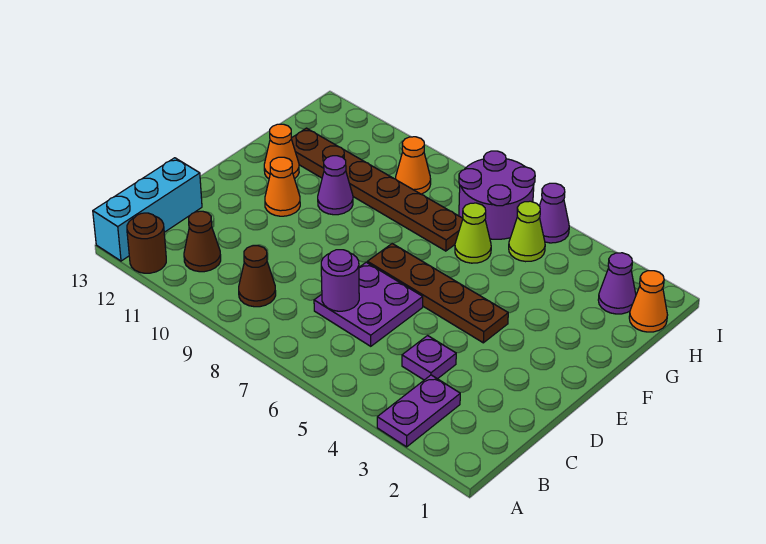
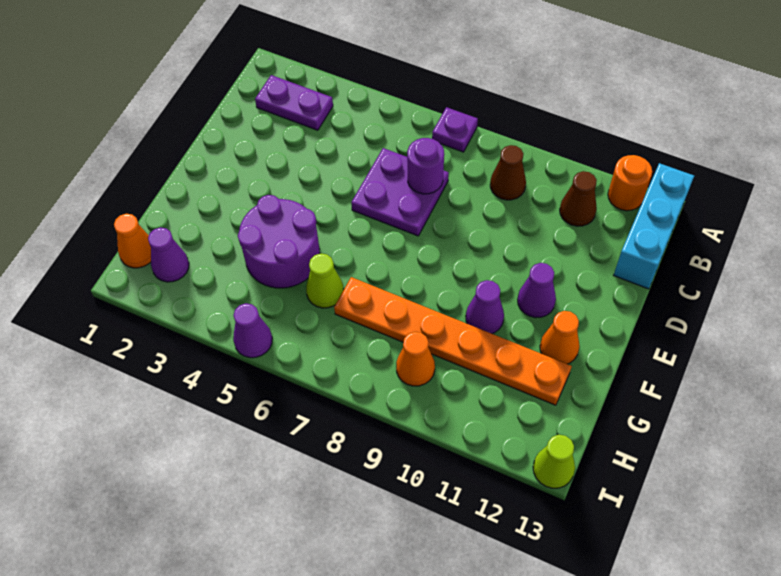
purple 1x2 plate [377,375,460,447] -> purple 1x2 plate turned to [255,75,333,130]
brown 1x1 round brick [127,213,166,273] -> orange 1x1 round brick [608,155,652,211]
purple 1x1 plate [402,336,456,380] -> purple 1x1 plate moved to [432,107,478,152]
brown 1x4 plate [367,243,508,343] -> none
orange 1x1 cone [265,157,300,216] -> purple 1x1 cone [518,263,556,318]
brown 1x6 plate [291,128,463,251] -> orange 1x6 plate [334,277,572,405]
lime 1x1 cone [509,201,545,262] -> lime 1x1 cone moved to [533,435,575,488]
purple 2x2 round brick [459,151,535,239] -> purple 2x2 round brick moved to [238,195,320,288]

